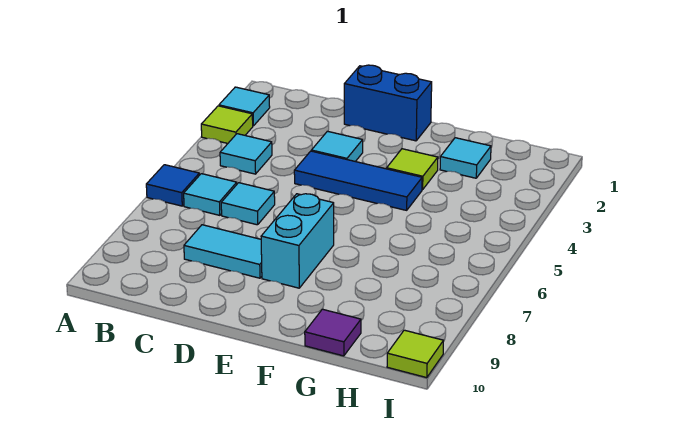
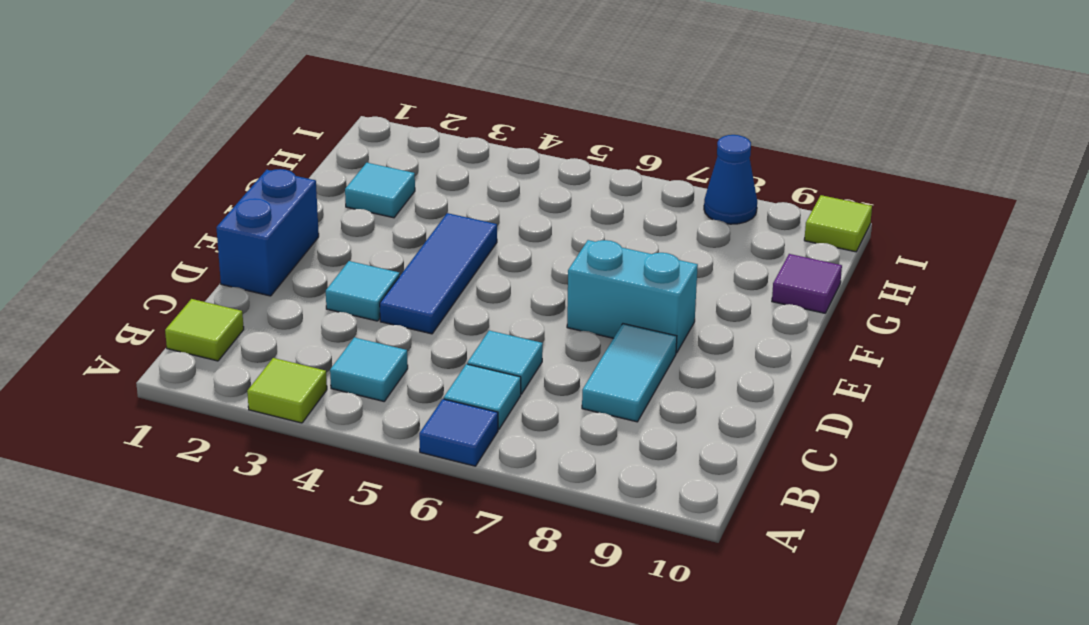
cyan 1x1 tile [219,87,270,126] -> none
lime 1x1 tile [387,149,438,190] -> lime 1x1 tile moved to [165,299,244,361]
none -> blue 1x1 cone [704,135,757,224]

